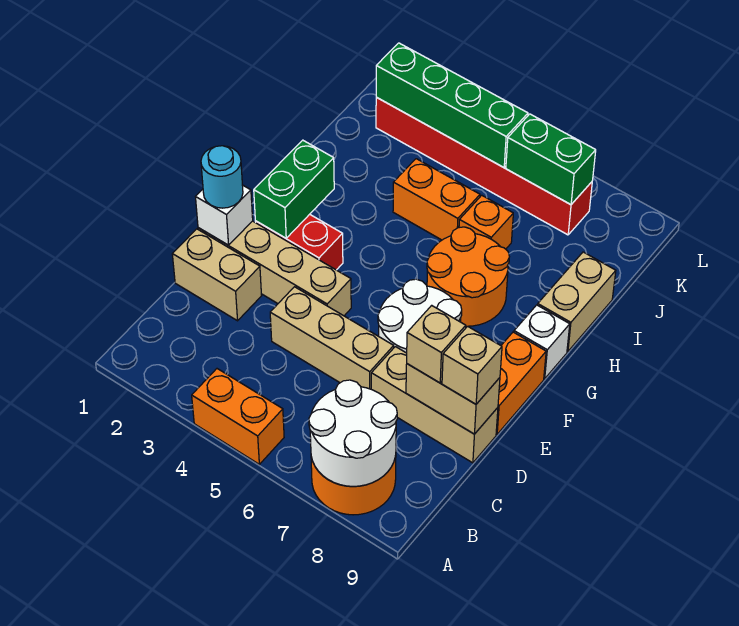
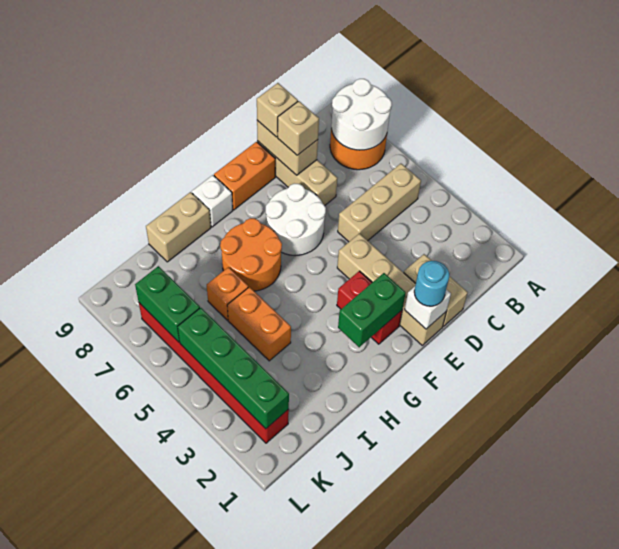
orange 1x2 brick [192,369,284,464] -> none
tan 1x3 brick [270,287,394,389] -> tan 1x3 brick turned to [338,164,421,242]

